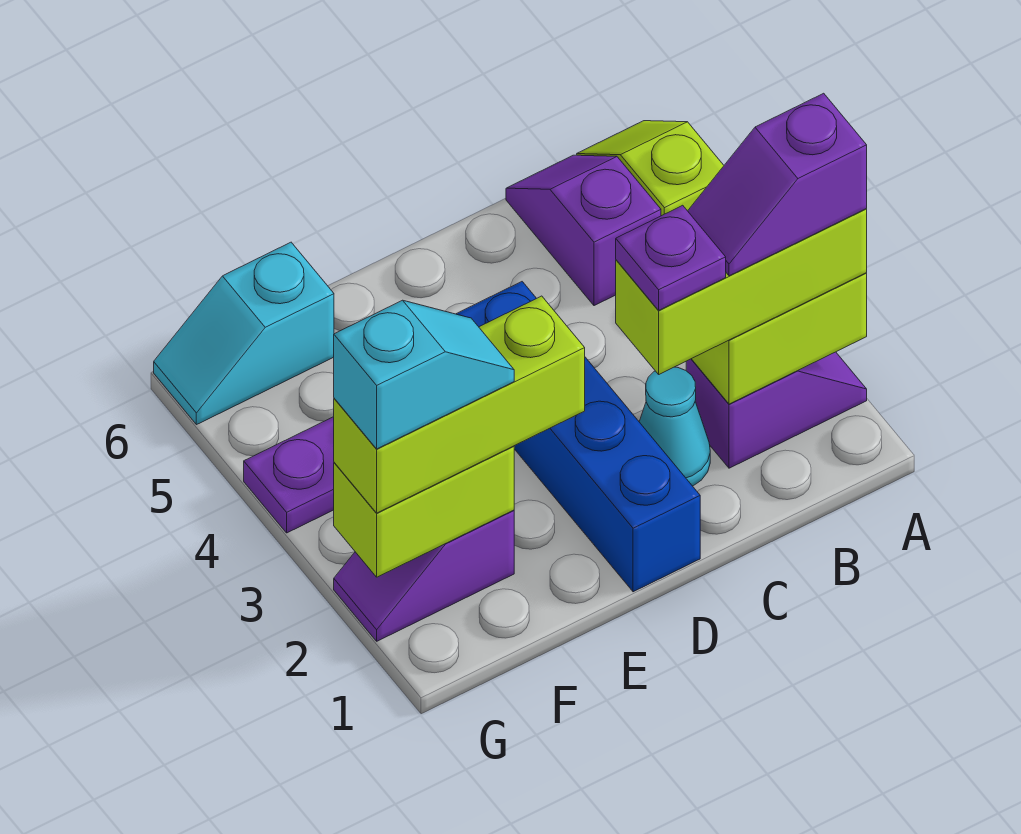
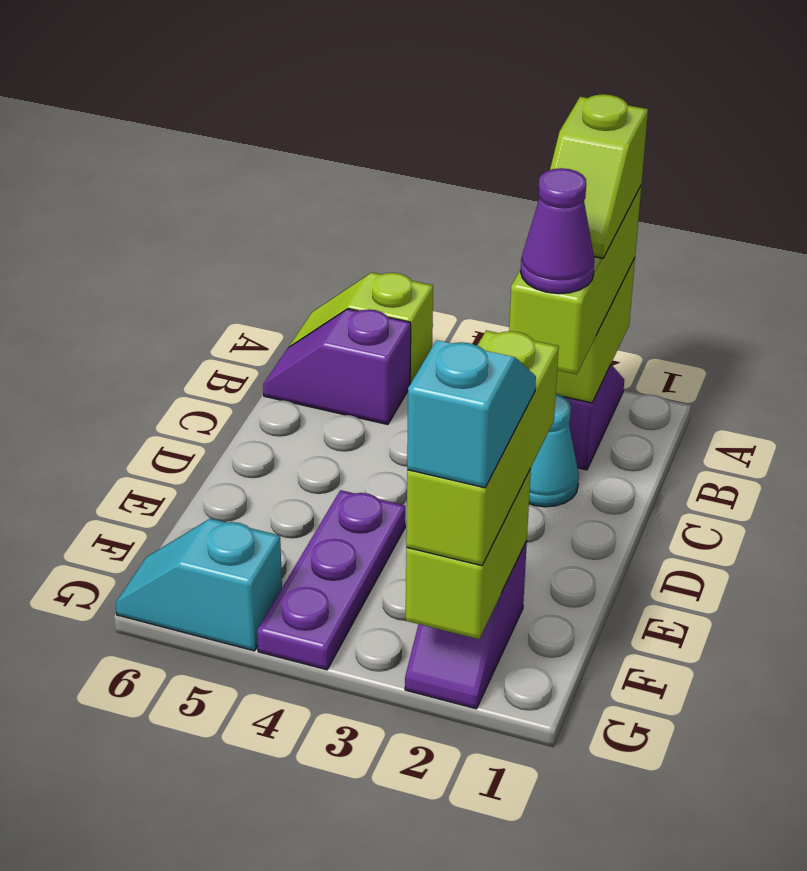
purple 1x2 slope [688,93,867,276] -> lime 1x2 slope [550,94,648,258]
purple 1x1 plate [616,205,726,310] -> purple 1x1 cone [521,168,595,294]
blue 1x4 brick [457,282,700,592] -> none
cyan 1x2 slope [154,242,334,425] -> cyan 1x2 slope turned to [116,518,282,651]

